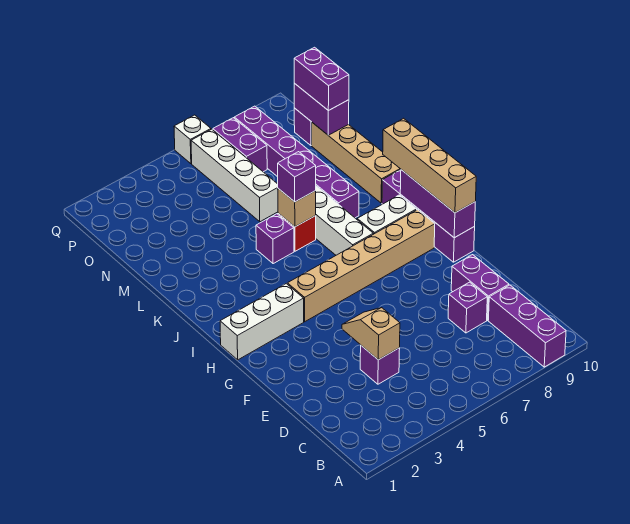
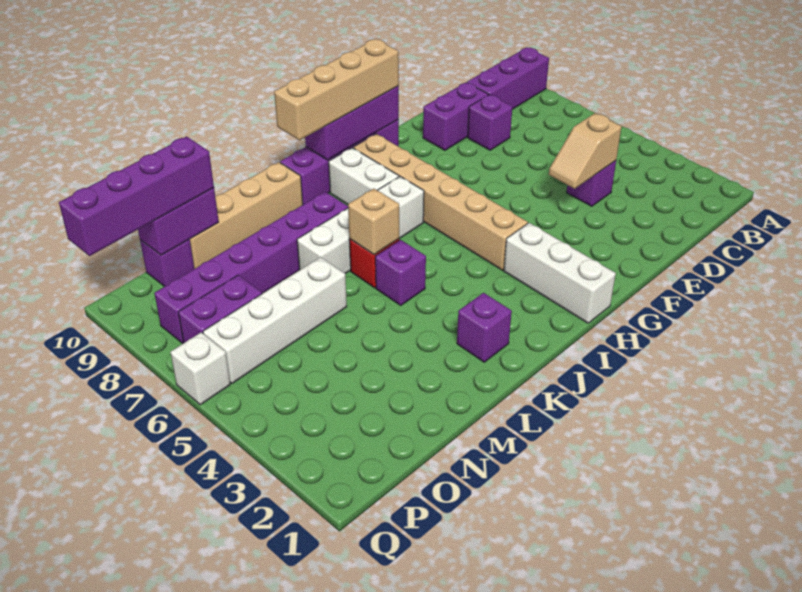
purple 1x1 brick [278,152,316,202] -> purple 1x1 brick moved to [457,293,512,362]
purple 1x2 brick [294,47,349,111] -> purple 1x4 brick [59,137,214,256]

